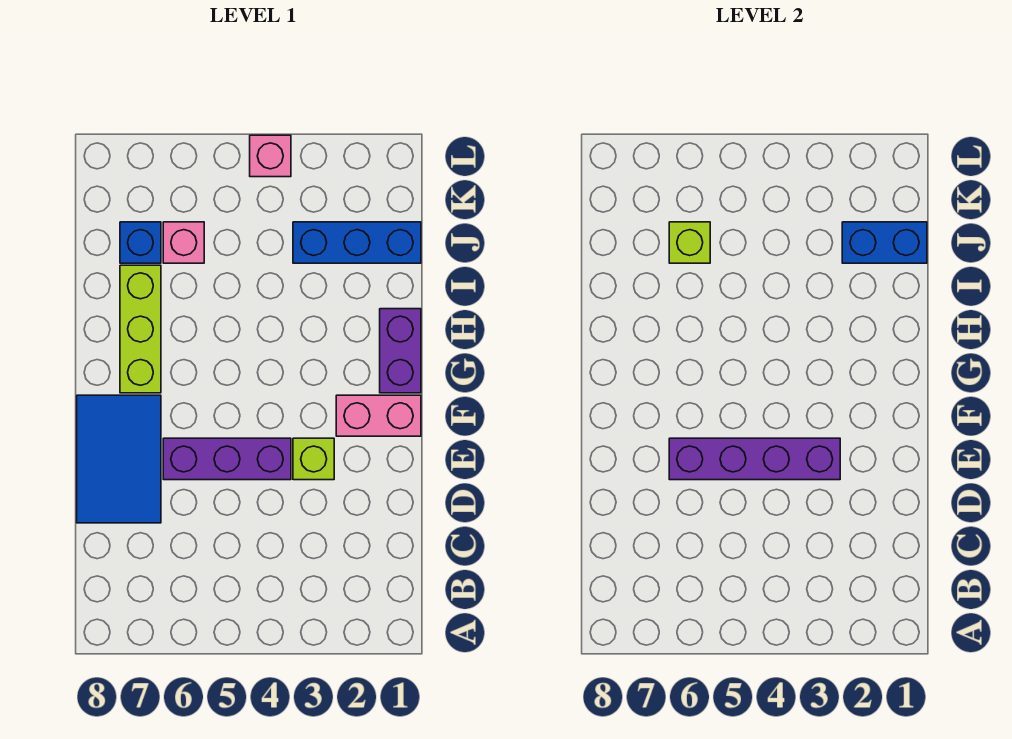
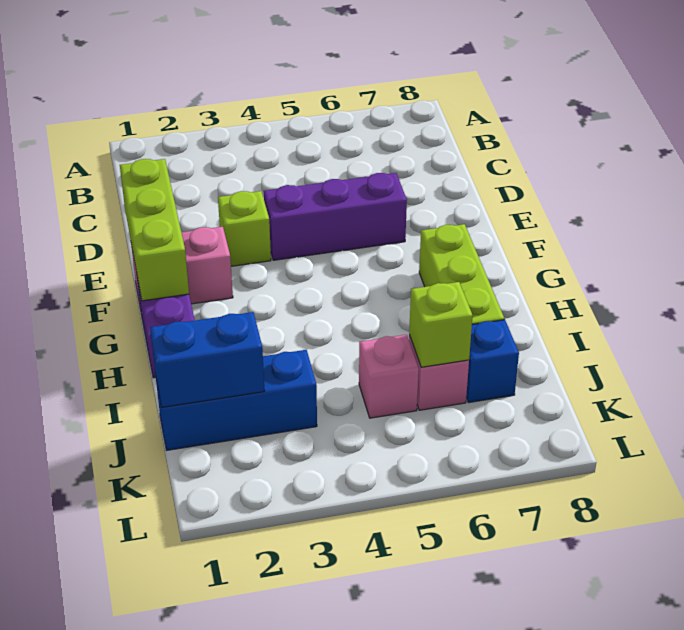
blue 2x3 tile [77,395,161,523] -> none
none -> lime 1x3 brick [120,159,189,301]
purple 1x4 brick [669,438,840,480] -> none
pink 1x1 brick [250,135,291,177] -> pink 1x1 brick moved to [359,335,419,418]

